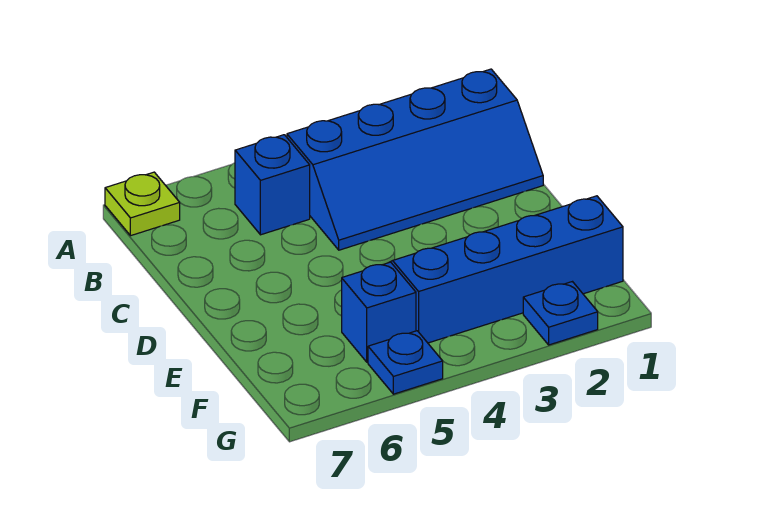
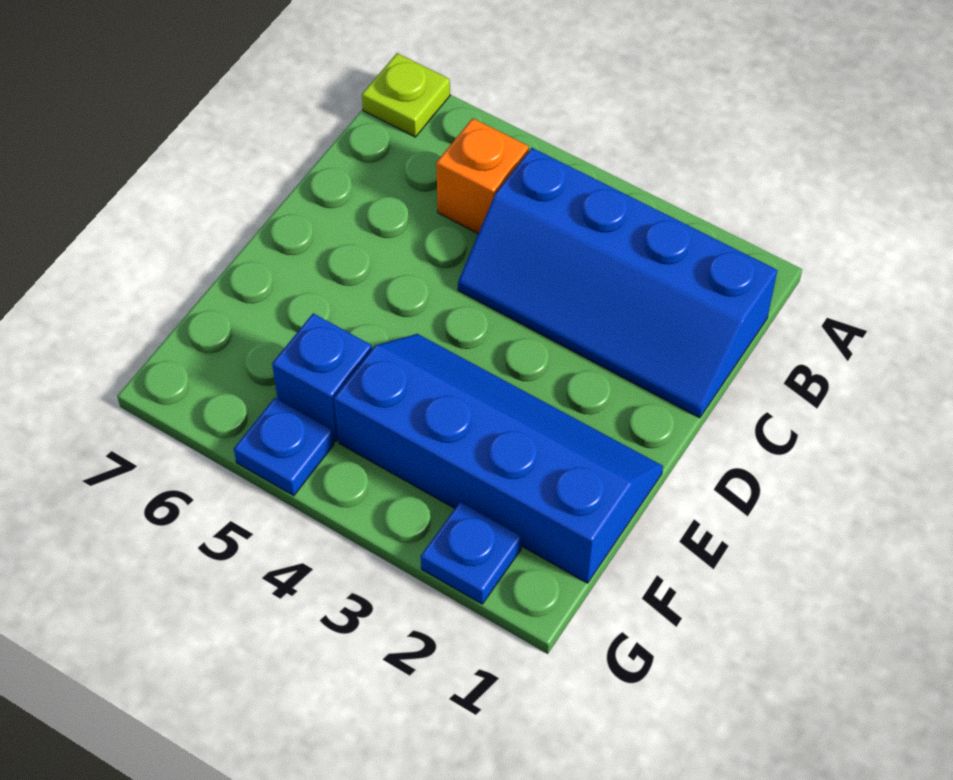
blue 1x1 brick [235,135,310,235] -> orange 1x1 brick [436,118,529,233]

